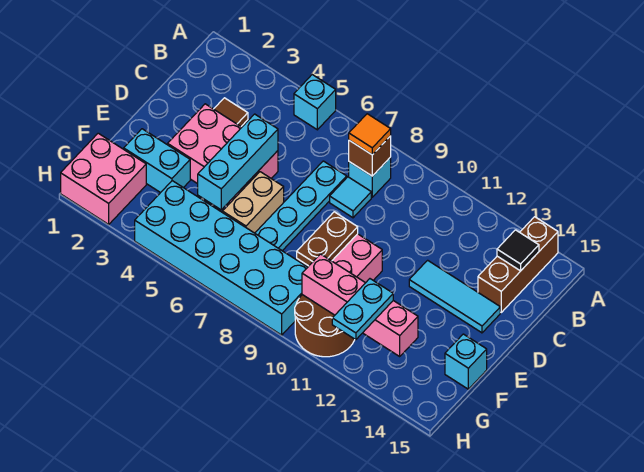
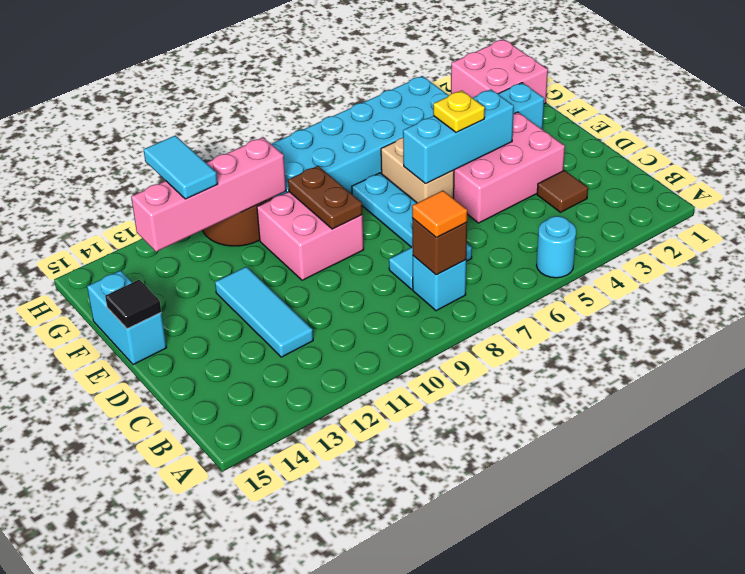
cyan 1x1 brick [294,75,336,130] -> cyan 1x1 round brick [537,216,576,278]
brown 1x3 brick [478,217,558,312] -> none
black 1x1 tile [497,230,539,271] -> black 1x1 tile moved to [105,280,161,329]
cyan 1x3 brick [198,114,278,210] -> cyan 1x3 brick turned to [403,89,514,184]
cyan 1x3 tile [409,260,500,333] -> cyan 1x3 tile turned to [215,267,313,357]
none -> yellow 1x1 plate [433,91,485,133]
cyan 1x1 brick [445,334,487,389] -> cyan 1x2 brick [87,270,167,365]
cyan 1x2 plate [332,279,393,340] -> cyan 1x2 tile [144,135,218,199]

